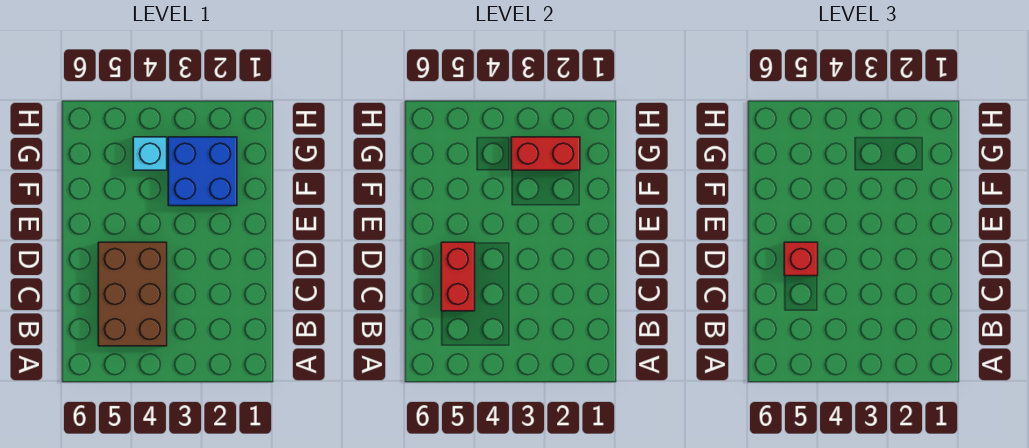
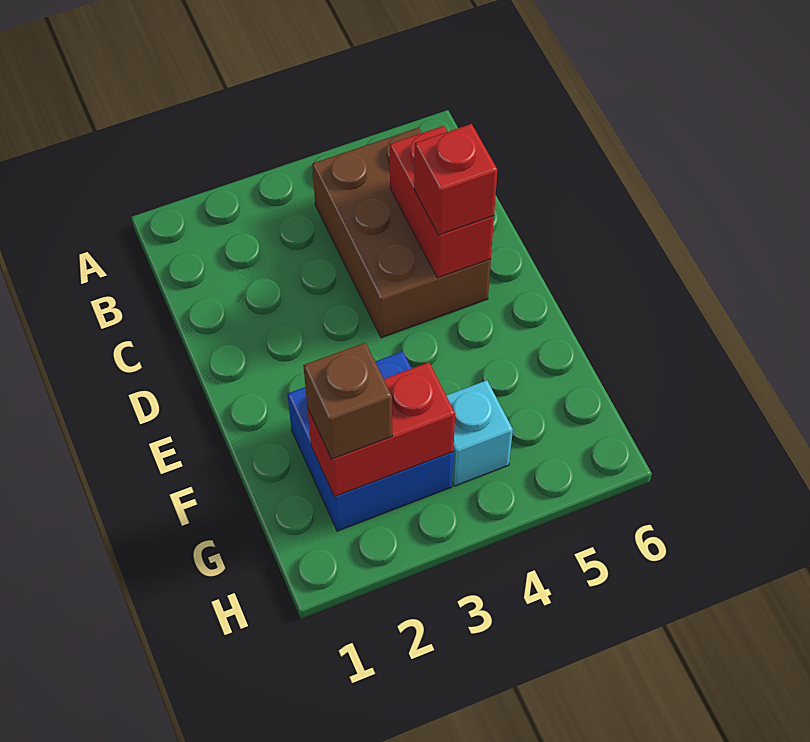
none -> brown 1x1 brick [303,342,392,459]

